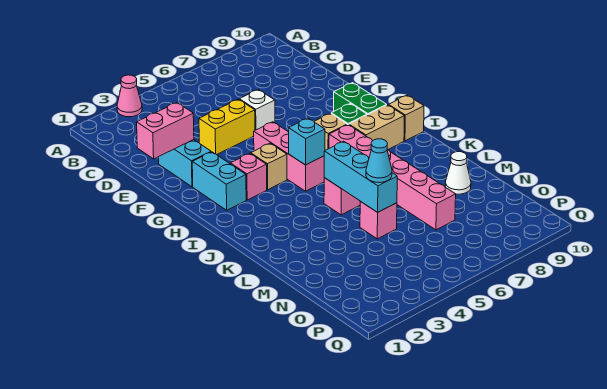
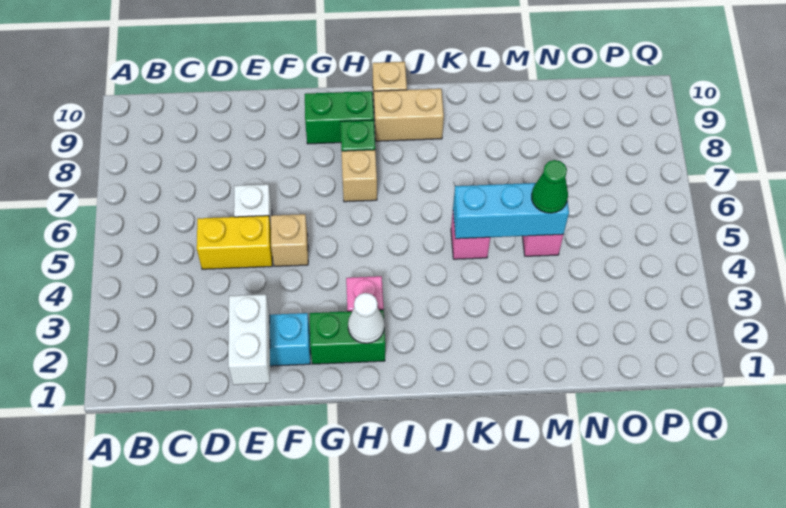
pink 1x1 cone [117,75,142,117] -> none
pink 1x2 brick [137,103,194,159] -> white 1x2 brick [228,294,270,385]
yellow 1x2 brick [199,99,255,154] -> yellow 1x2 brick turned to [197,216,272,269]
cyan 1x2 brick [192,152,246,210] -> green 1x2 brick [310,310,385,364]
pink 1x3 brick [254,122,324,191] -> none
tan 1x1 brick [251,143,287,190] -> tan 1x1 brick moved to [270,214,308,266]
cyan 1x1 brick [289,118,325,165] -> none
pink 1x6 brick [329,125,456,230] -> none
tan 1x2 brick [349,105,405,150] -> tan 1x2 brick turned to [374,89,444,141]
cyan 1x1 cone [366,139,392,183] -> green 1x1 cone [532,160,568,213]
white 1x1 cone [445,152,471,194] -> white 1x1 cone moved to [348,293,384,343]

